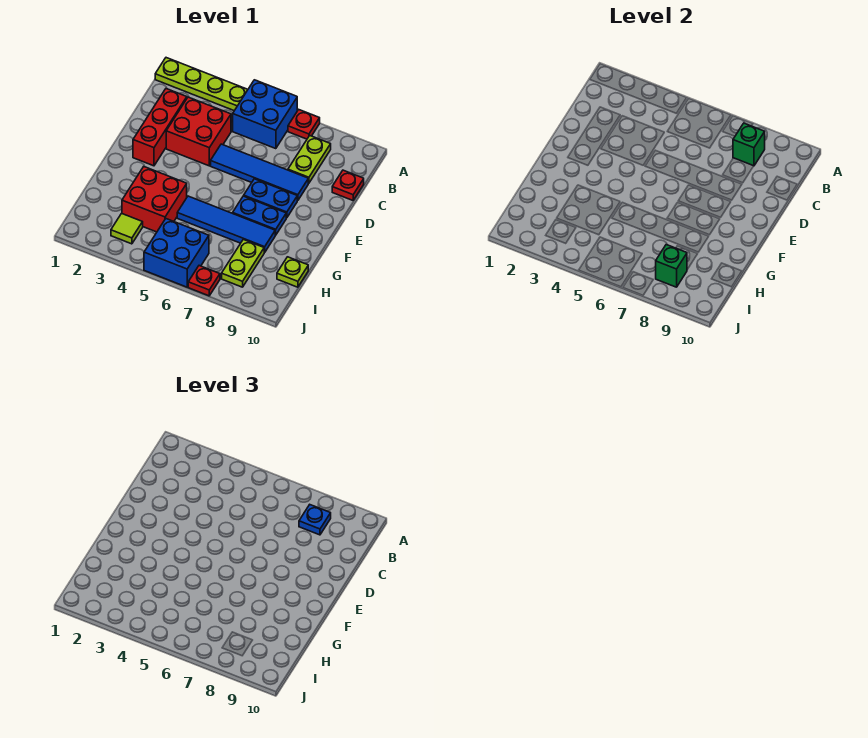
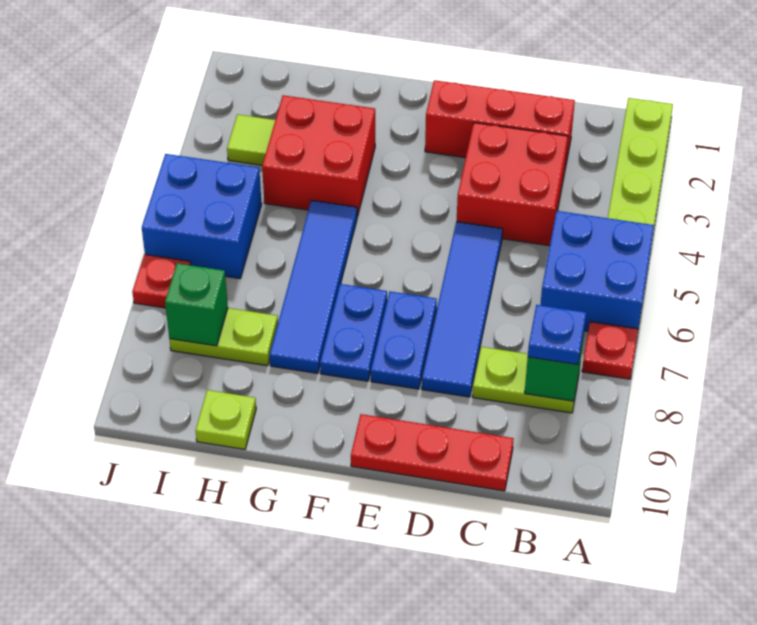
red 1x1 plate [332,170,364,200] -> red 1x3 plate [351,414,514,491]

